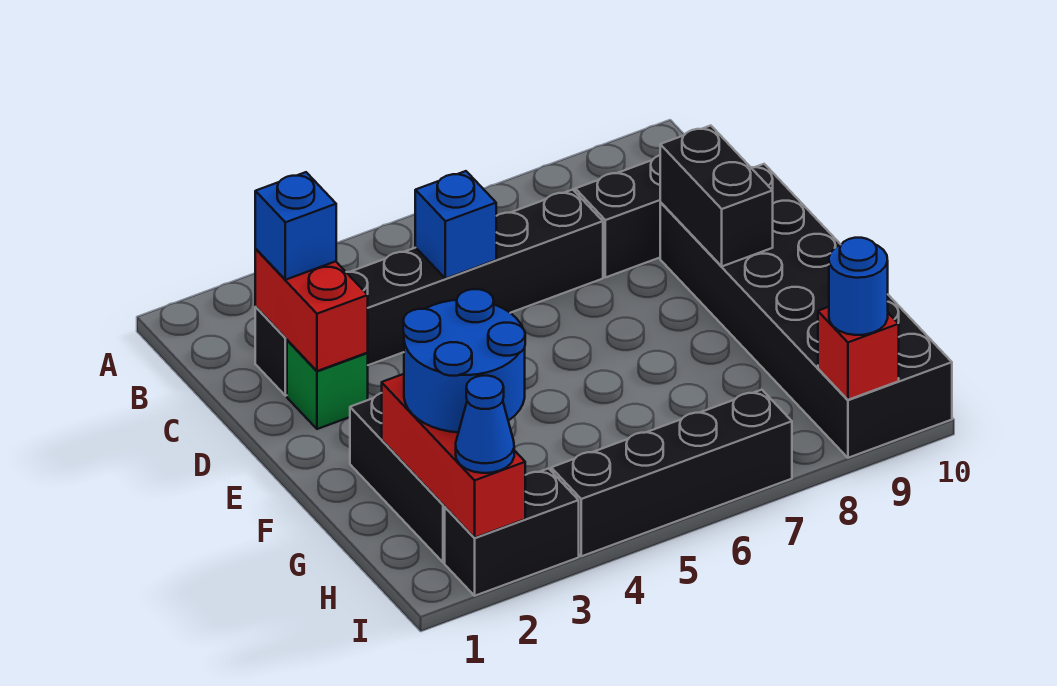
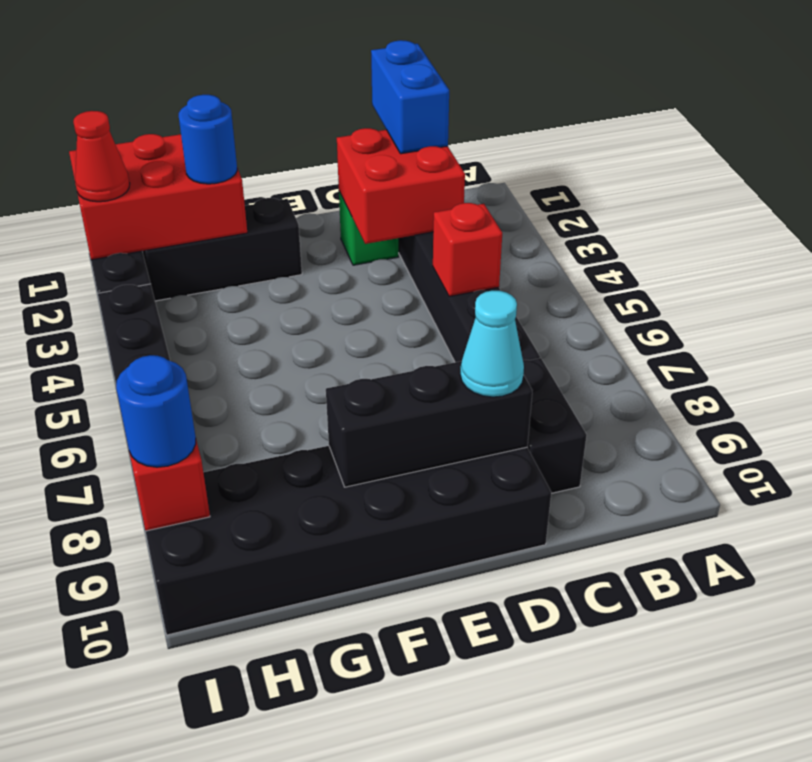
red 1x2 brick [255,249,368,371] -> red 2x2 brick [337,128,465,244]
blue 1x1 brick [255,172,336,280] -> blue 1x2 brick [371,40,449,154]
blue 1x1 brick [415,171,496,279] -> red 1x1 brick [433,203,502,297]
black 1x2 brick [660,126,773,266] -> black 1x3 brick [326,361,532,487]
none -> cyan 1x1 cone [460,291,524,397]
red 1x3 brick [382,374,525,538] -> red 2x3 brick [69,134,247,260]
blue 2x2 round brick [403,289,525,432] -> blue 1x1 round brick [179,95,237,184]
blue 1x1 cone [456,376,514,473] -> red 1x1 cone [73,111,130,202]

